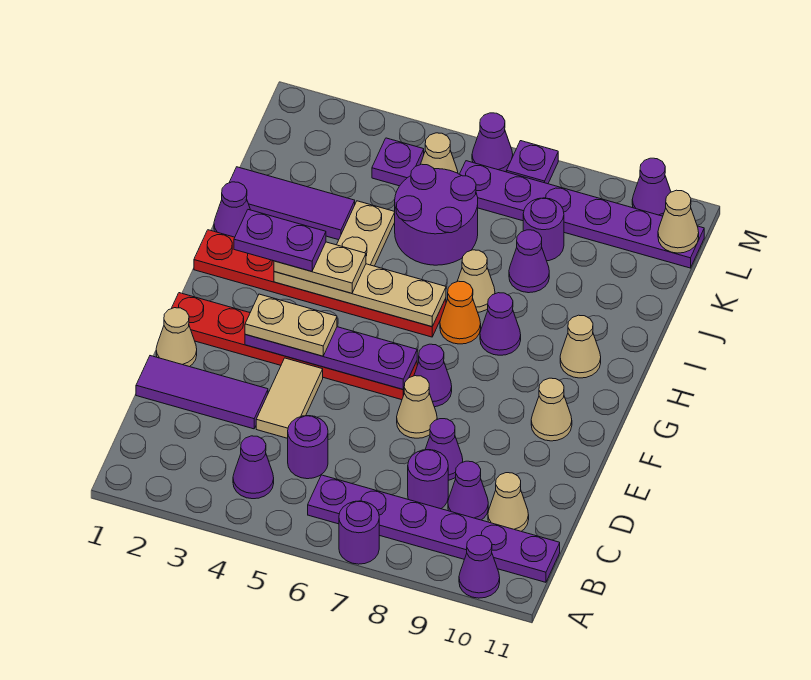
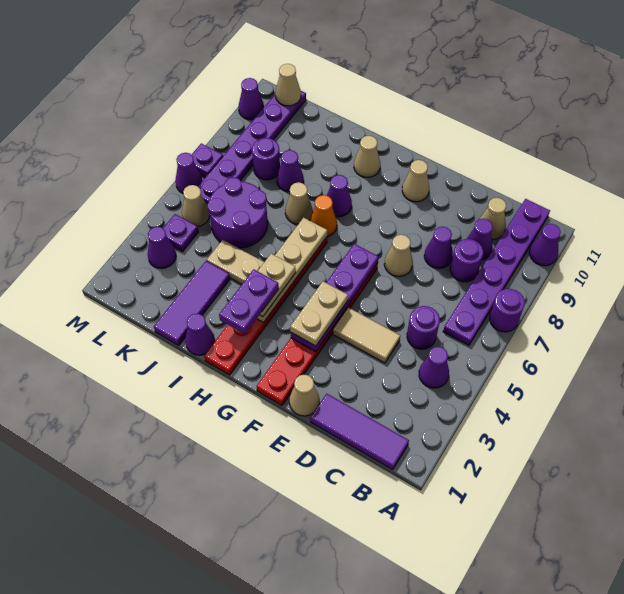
purple 1x3 tile [136,356,268,429] -> purple 1x3 tile turned to [310,394,409,470]
purple 1x1 cone [414,344,452,407] -> purple 1x1 cone moved to [148,227,176,269]

